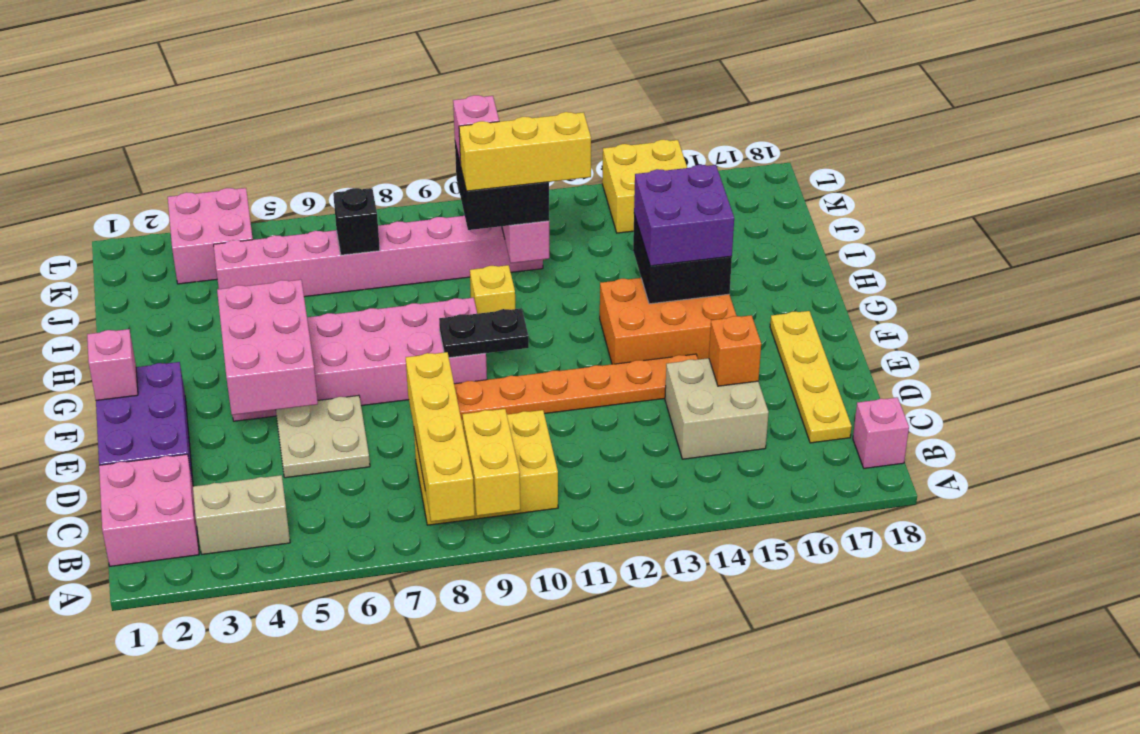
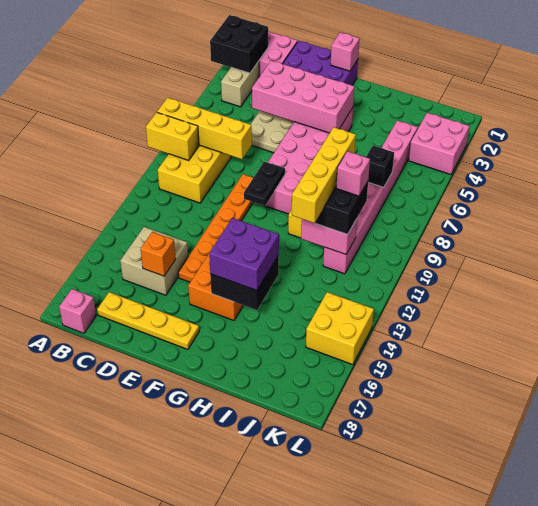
none -> black 2x2 brick [210,15,268,73]
pink 2x3 brick [217,280,318,415] -> pink 2x4 brick [252,60,355,133]
yellow 1x3 brick [459,112,591,191] -> yellow 1x4 brick [292,127,356,223]

